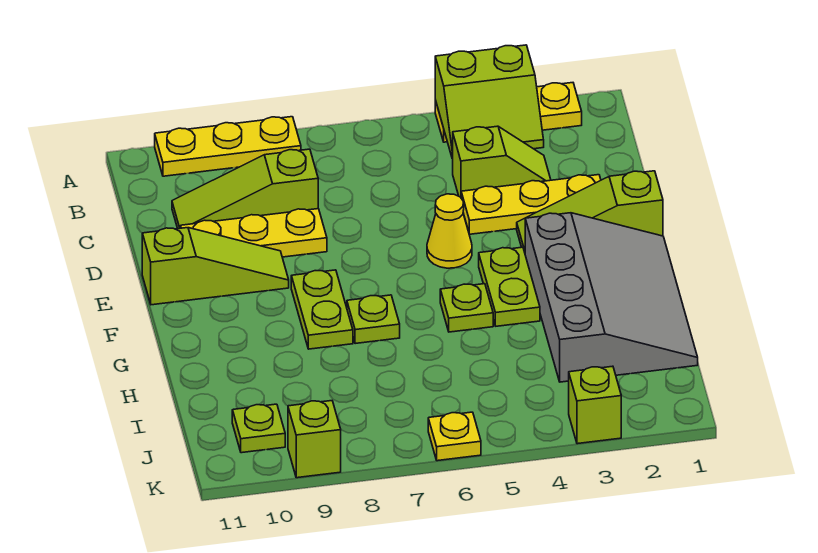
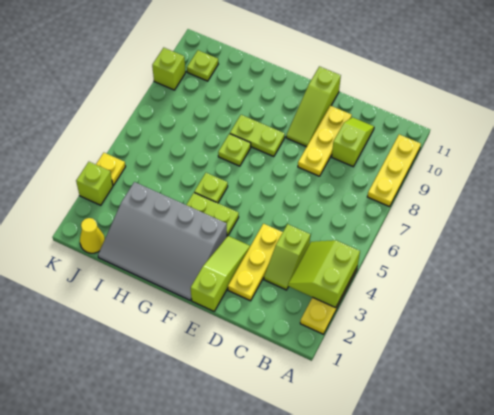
lime 1x3 slope [172,149,318,229] -> lime 1x2 slope [332,117,374,167]
yellow 1x1 cone [427,194,472,268] -> yellow 1x1 cone moved to [80,218,105,253]
yellow 1x1 plate [428,412,481,461] -> yellow 1x1 plate moved to [96,153,126,185]

